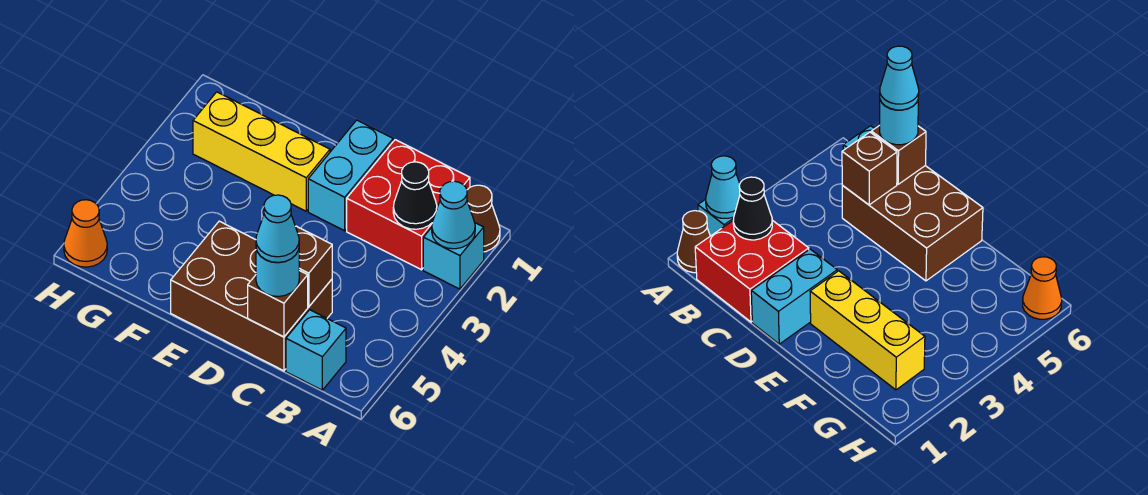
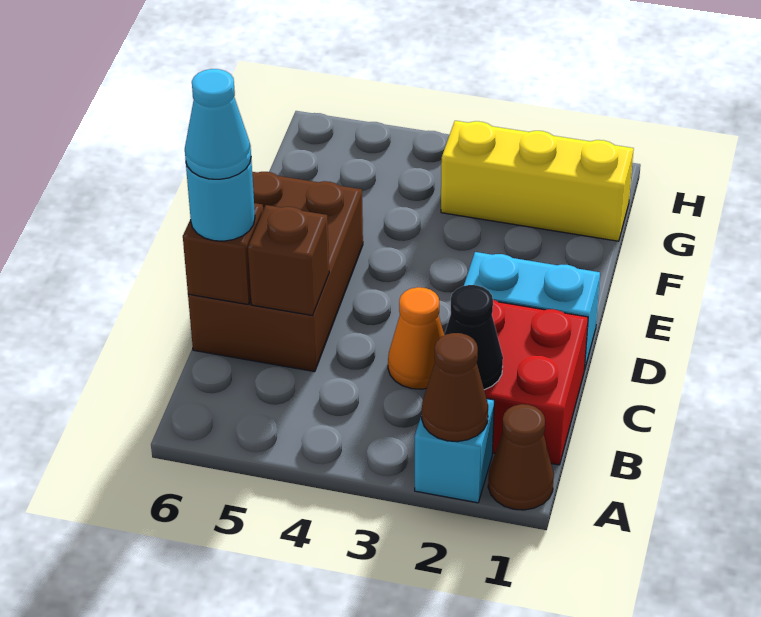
cyan 1x1 cone [432,181,475,249] -> brown 1x1 cone [422,333,488,442]
cyan 1x1 brick [286,310,346,390] -> none
yellow 1x3 brick [193,92,330,211] -> yellow 1x3 brick turned to [441,121,634,241]
orange 1x1 cone [64,200,107,267] -> orange 1x1 cone moved to [388,287,444,389]

